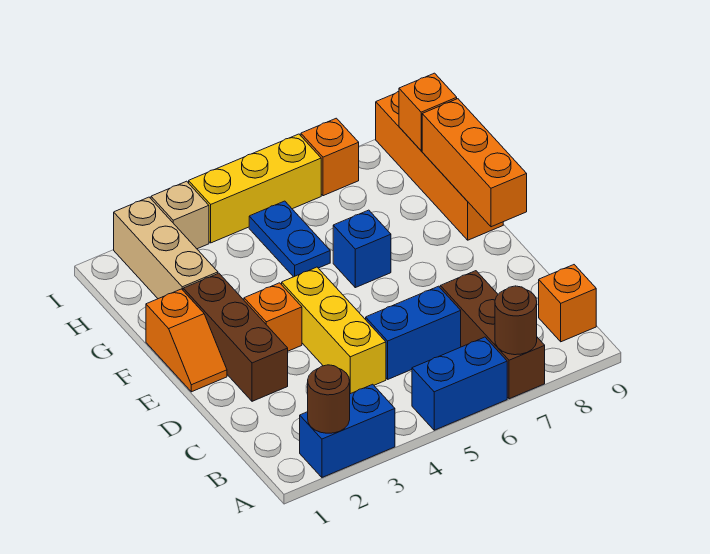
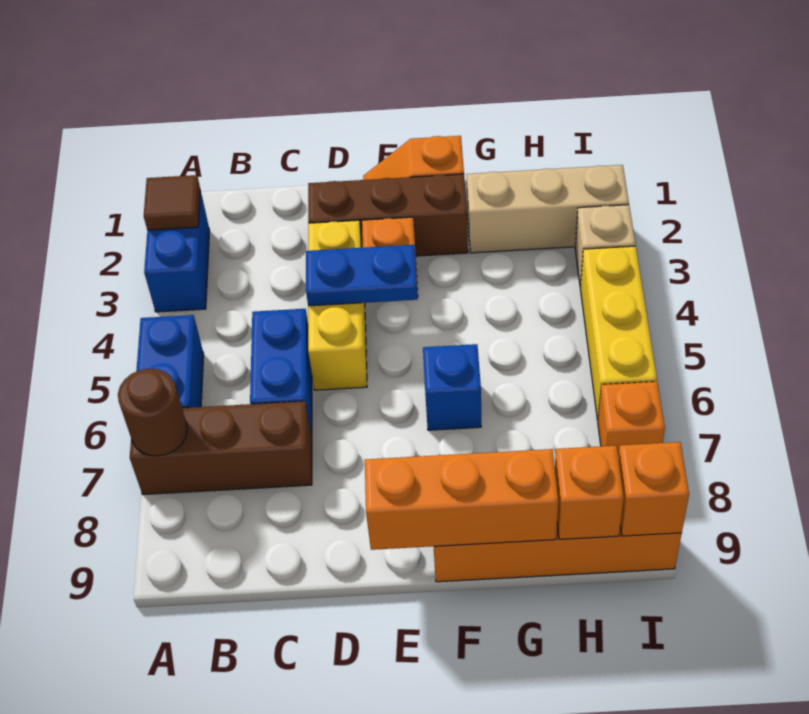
brown 1x1 round brick [308,365,350,433] -> brown 1x1 tile [144,175,200,230]
orange 1x1 brick [539,265,596,342] -> orange 1x1 brick moved to [618,442,689,536]
yellow 1x3 brick [282,267,386,394] -> yellow 1x3 brick turned to [308,220,367,390]
blue 1x2 plate [249,201,330,277] -> blue 1x2 plate moved to [306,245,418,306]

